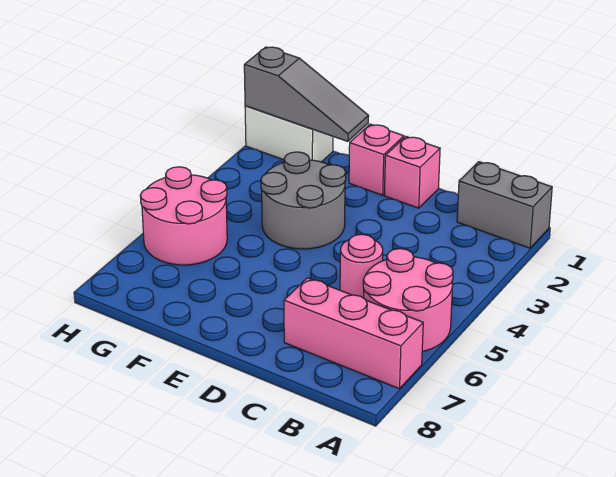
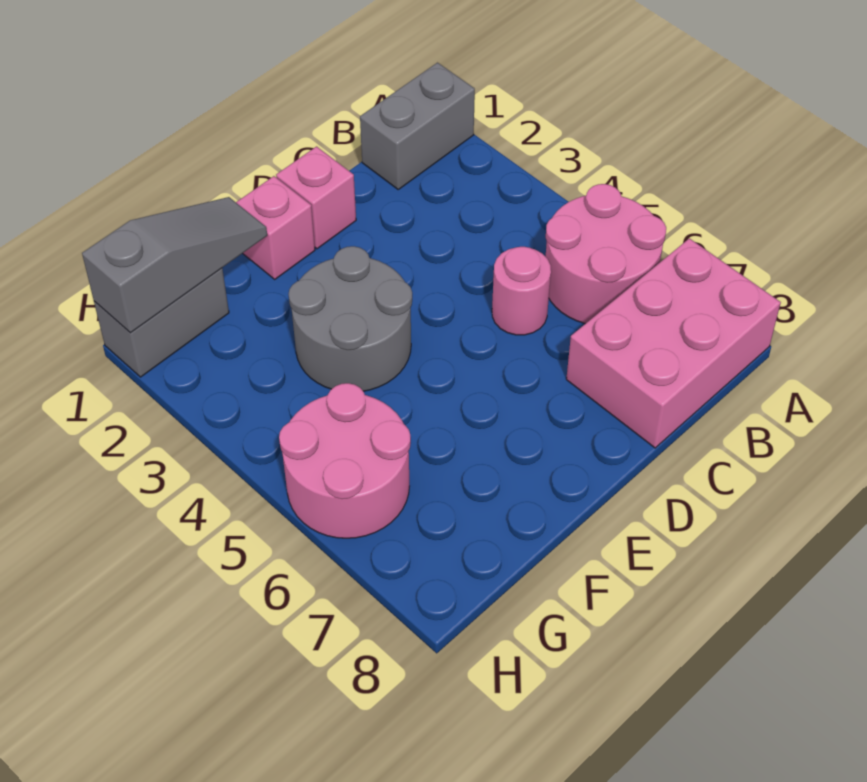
pink 1x3 brick [284,278,423,389] -> pink 2x3 brick [566,238,781,448]
white 1x2 brick [245,106,333,162] -> grey 1x2 brick [94,268,229,377]

